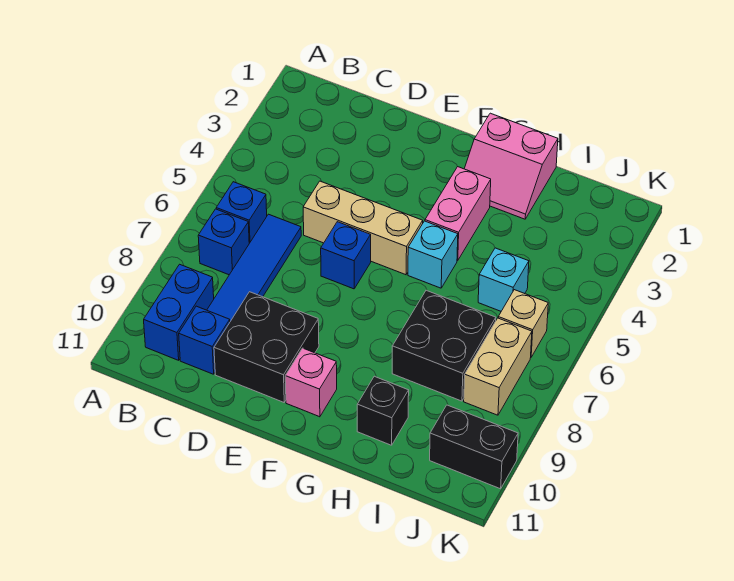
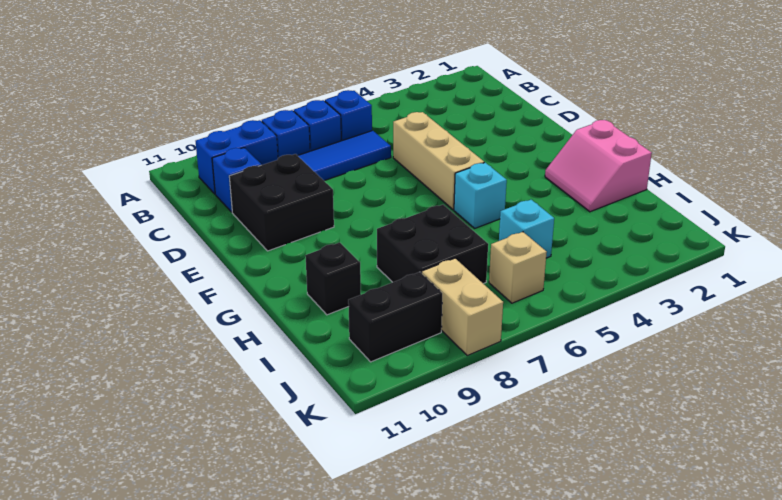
blue 1x1 brick [321,222,371,289] -> blue 1x1 brick moved to [262,110,310,158]
pink 1x1 brick [285,348,337,417] -> none
pink 1x2 brick [425,167,491,261] -> none
tan 1x2 brick [464,318,532,415] -> tan 1x2 brick turned to [422,258,503,356]
black 1x2 brick [430,405,518,489] -> black 1x2 brick turned to [348,272,442,362]

